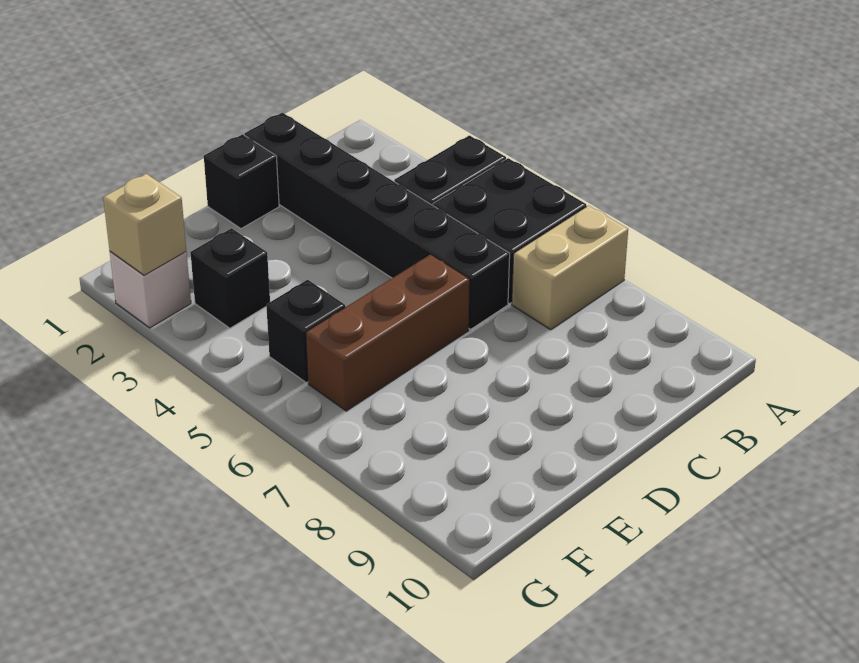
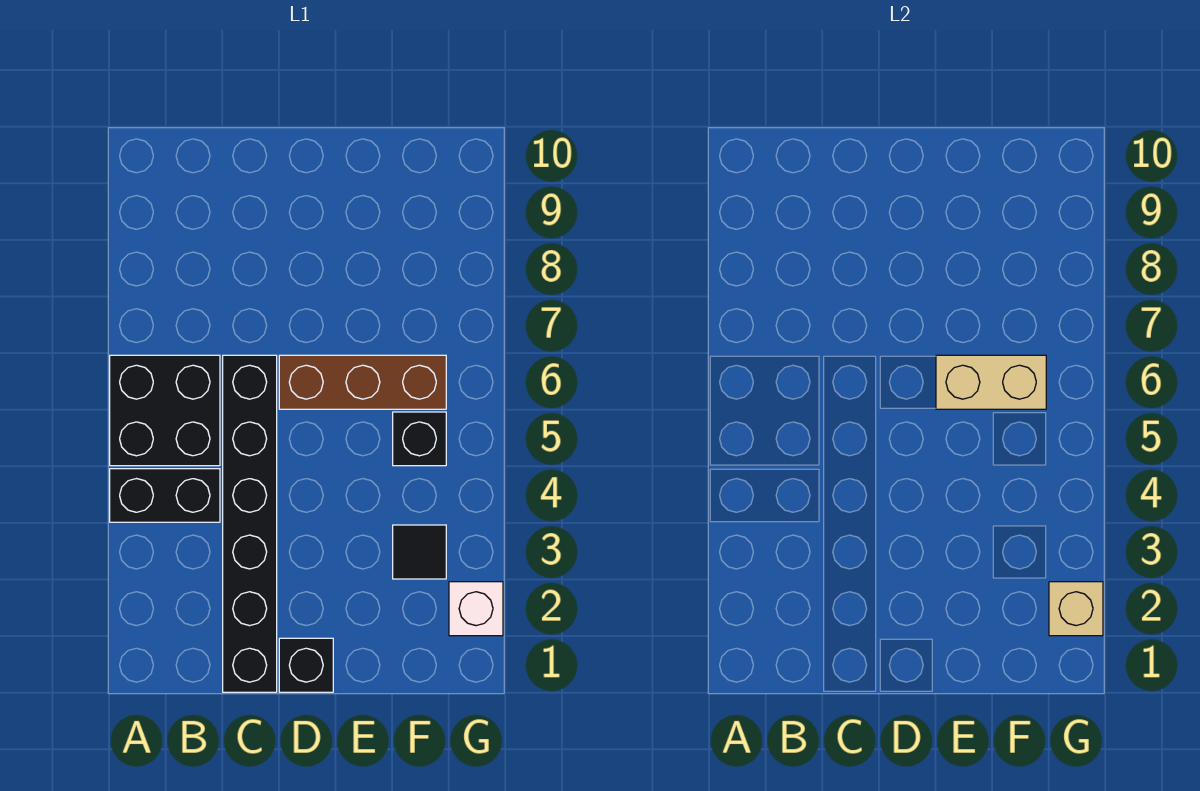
tan 1x2 brick [512,206,628,330] -> tan 1x2 brick moved to [936,355,1046,409]
black 1x1 brick [190,228,270,328] -> black 1x1 tile [393,525,446,579]

